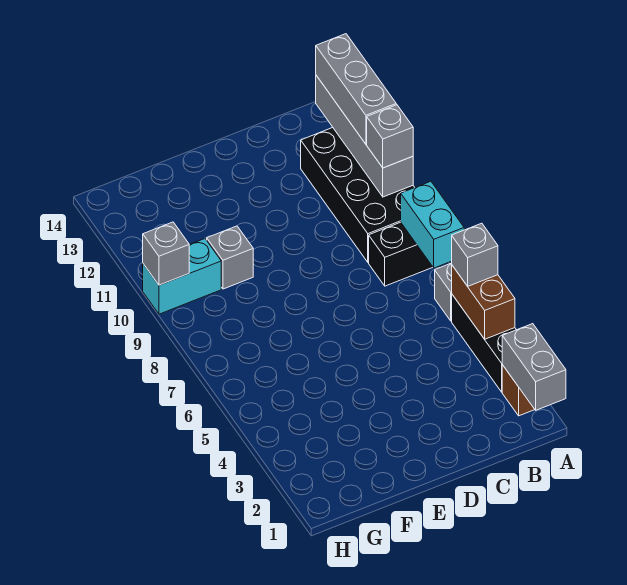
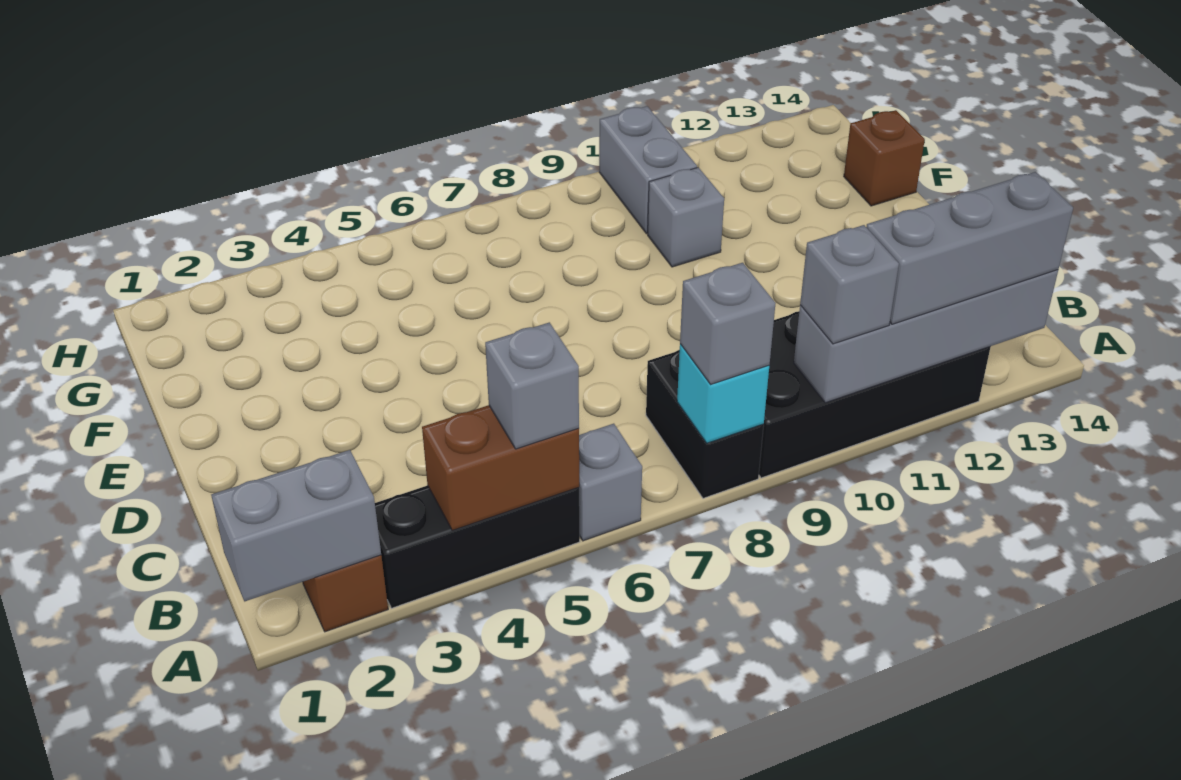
cyan 1x2 brick [401,181,464,268] -> cyan 1x1 brick [677,344,769,443]
none -> brown 1x1 brick [844,110,925,206]
cyan 1x2 brick [143,239,221,314] -> grey 1x2 brick [599,106,697,234]
grey 1x1 brick [143,222,189,285] -> grey 1x1 brick moved to [680,263,776,384]

